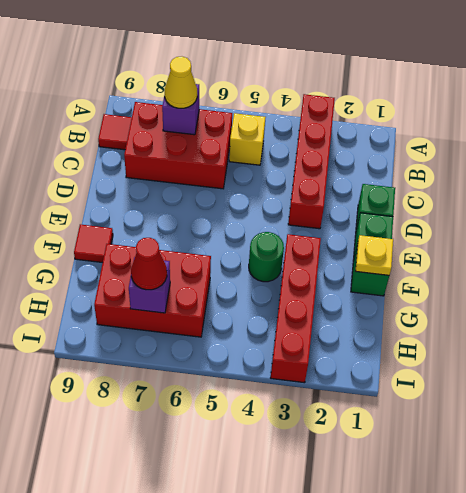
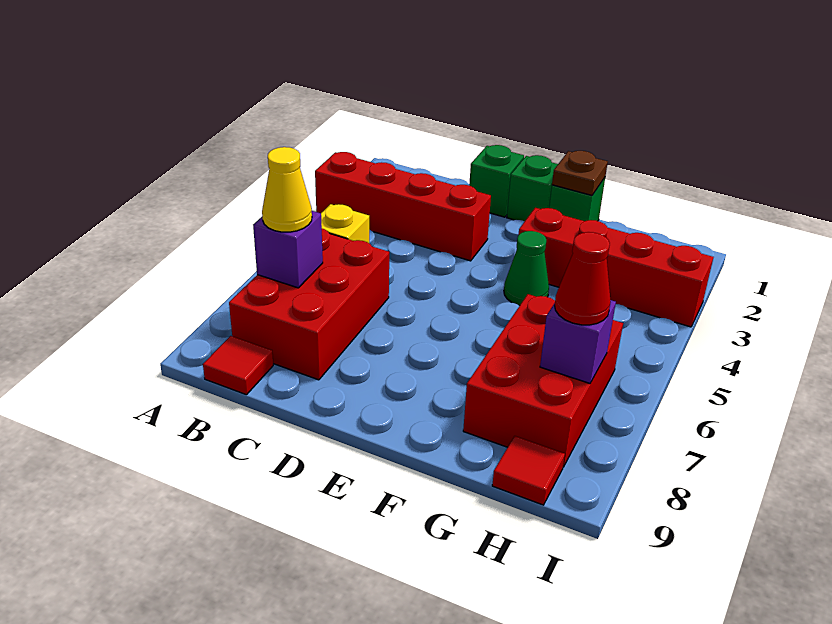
yellow 1x1 plate [355,235,393,275] -> brown 1x1 plate [552,151,608,195]
green 1x1 round brick [249,232,284,282] -> green 1x1 cone [504,231,549,306]
red 1x1 tile [74,224,113,263] -> red 1x1 tile moved to [492,436,565,505]

